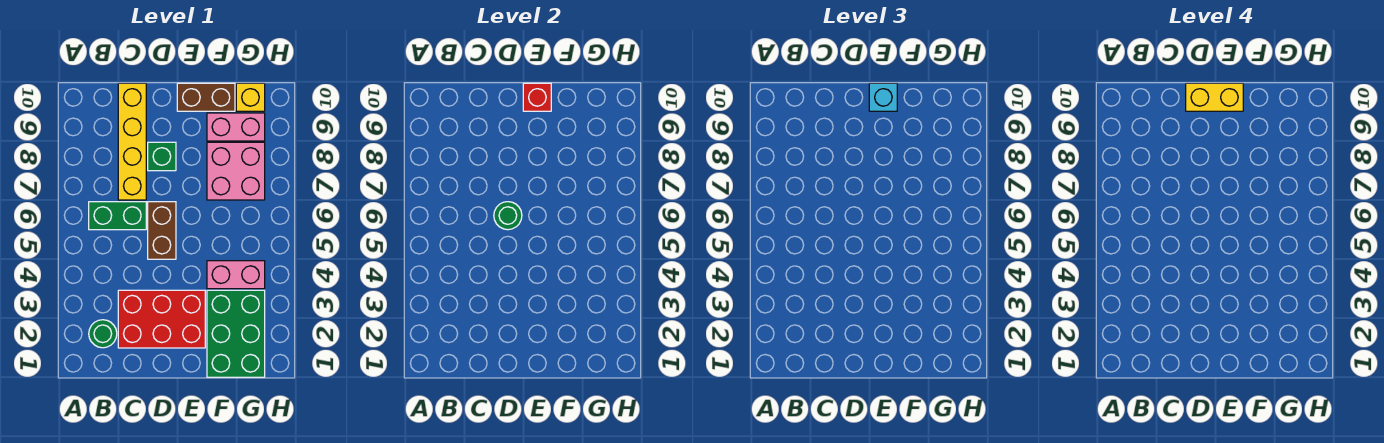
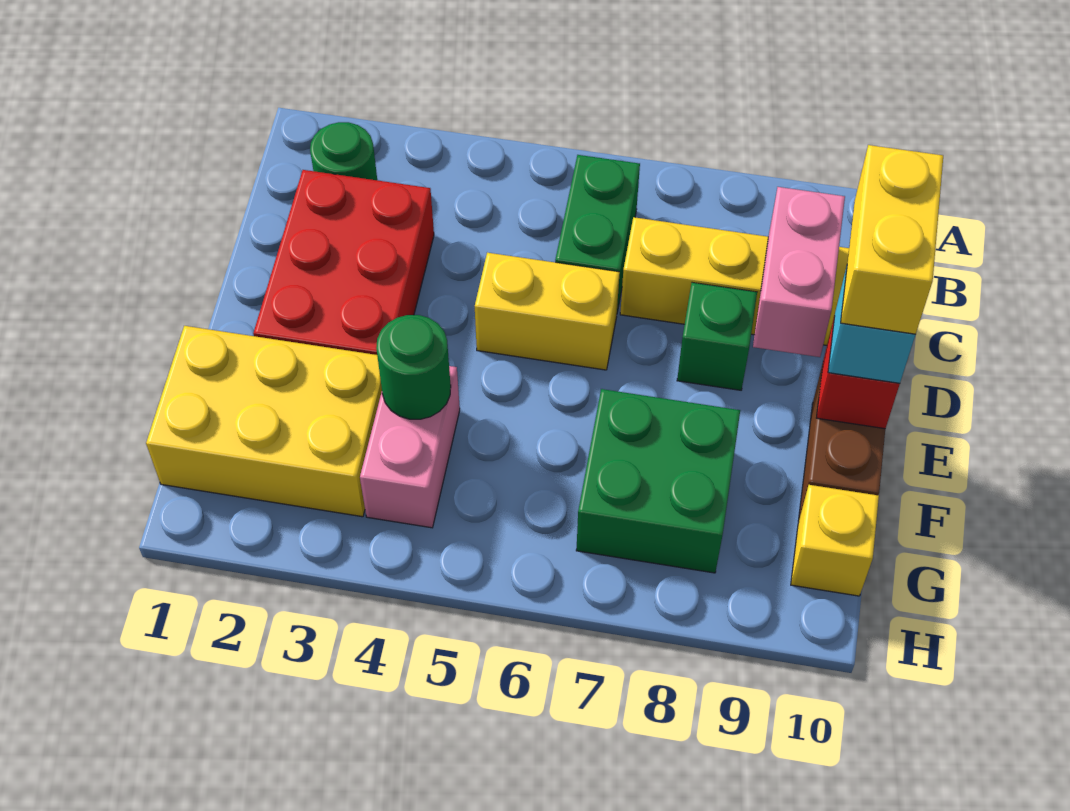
brown 1x2 brick [148,202,176,259] -> yellow 1x2 brick [475,253,620,370]
green 1x1 round brick [494,202,522,230] -> green 1x1 round brick moved to [376,315,451,419]
green 2x3 brick [207,290,265,377] -> yellow 2x3 brick [146,326,382,517]
pink 2x2 brick [207,142,265,200] -> green 2x2 brick [576,389,740,573]
pink 1x2 brick [207,113,265,141] -> pink 1x2 brick moved to [753,187,845,357]

